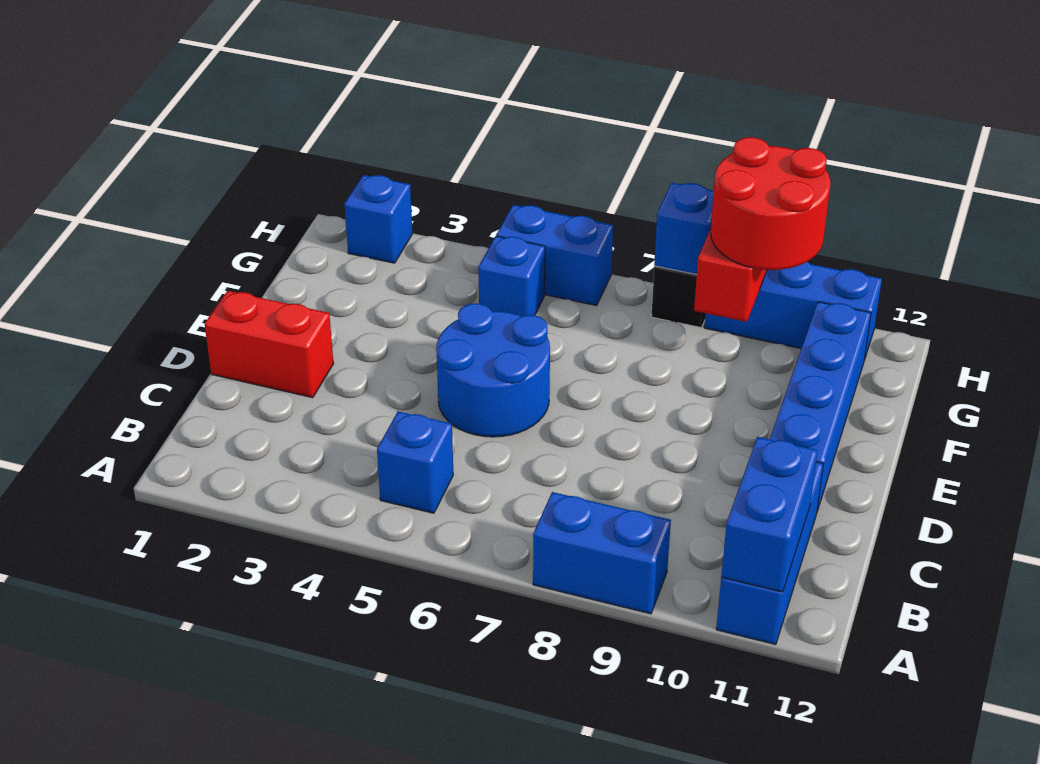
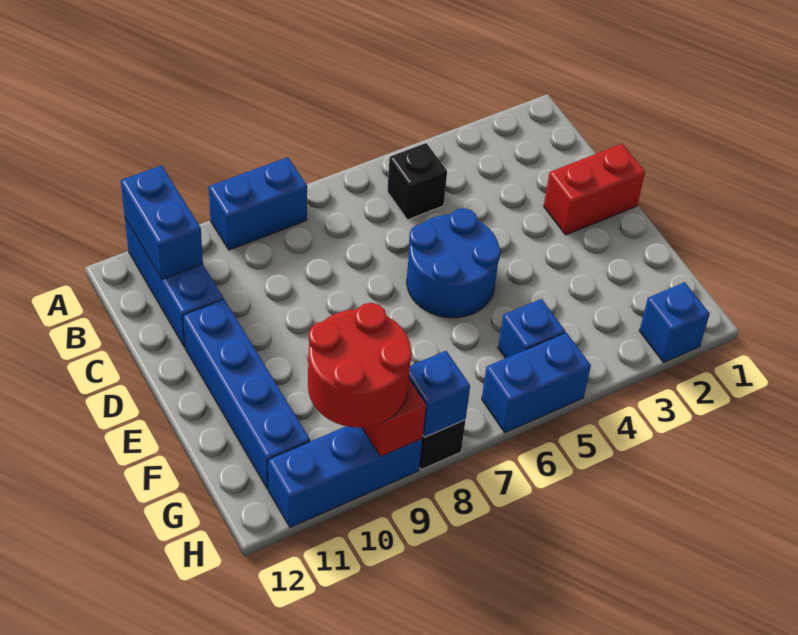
blue 1x1 brick [377,411,453,513] -> black 1x1 brick [387,143,447,220]

